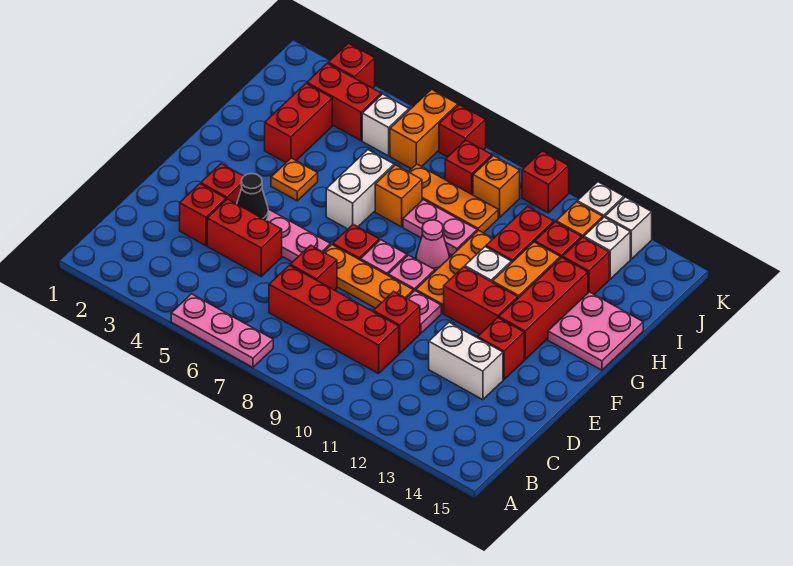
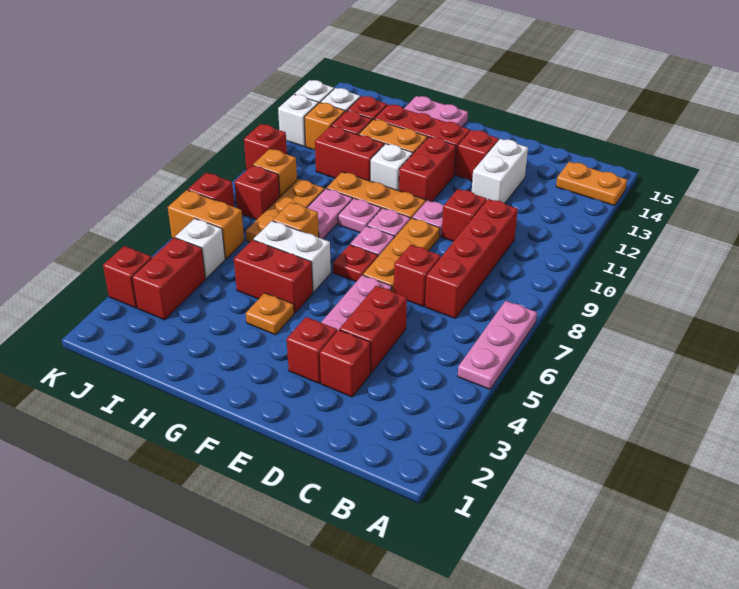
none -> orange 1x2 plate [556,162,627,206]
black 1x1 cone [237,174,268,220] -> none
pink 1x1 cone [416,220,449,271] -> pink 1x1 plate [338,198,381,232]
red 1x2 brick [265,84,332,163] -> red 1x2 brick moved to [234,240,313,313]

